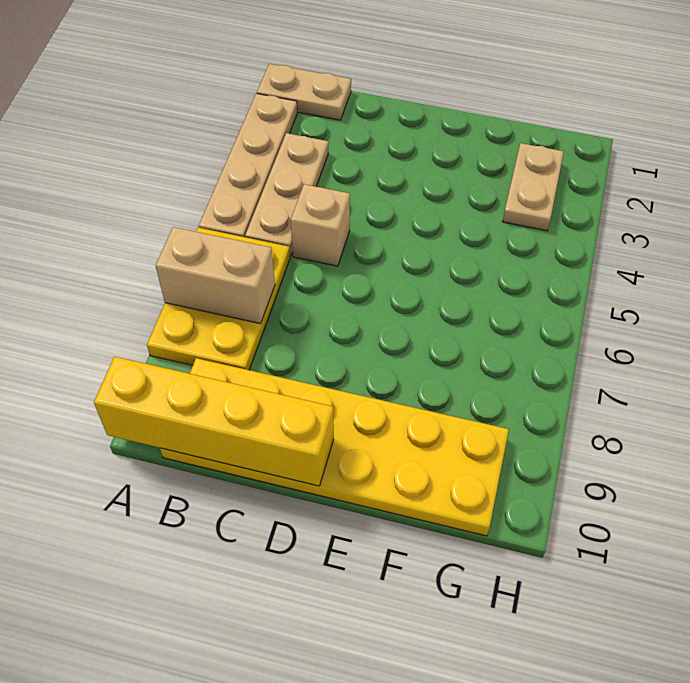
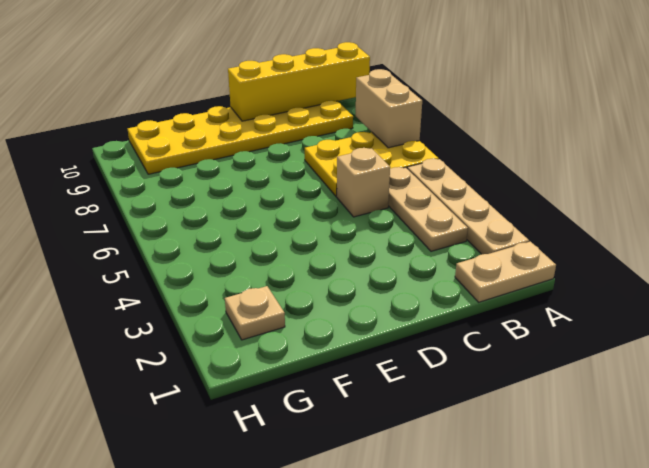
yellow 2x3 plate [147,228,290,370] -> yellow 2x3 plate turned to [305,132,439,196]
tan 1x2 brick [156,227,275,324] -> tan 1x2 brick turned to [356,69,422,148]
tan 1x2 plate [503,143,564,231] -> tan 1x1 plate [225,286,285,340]

